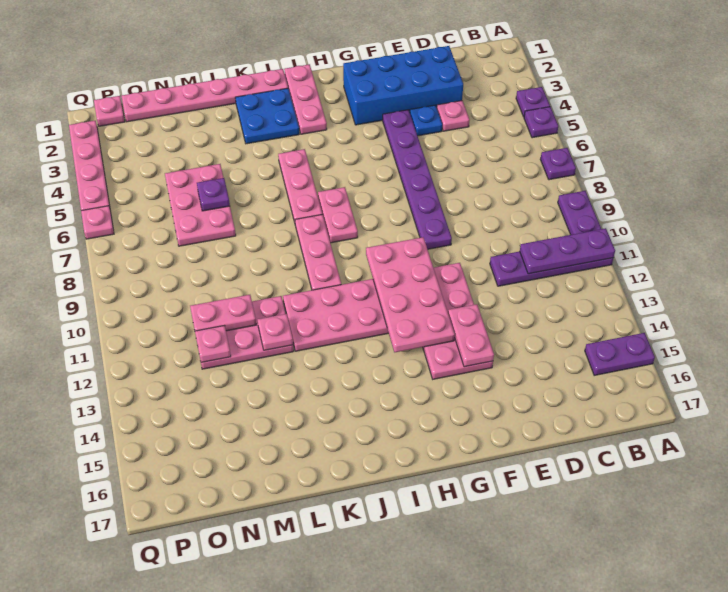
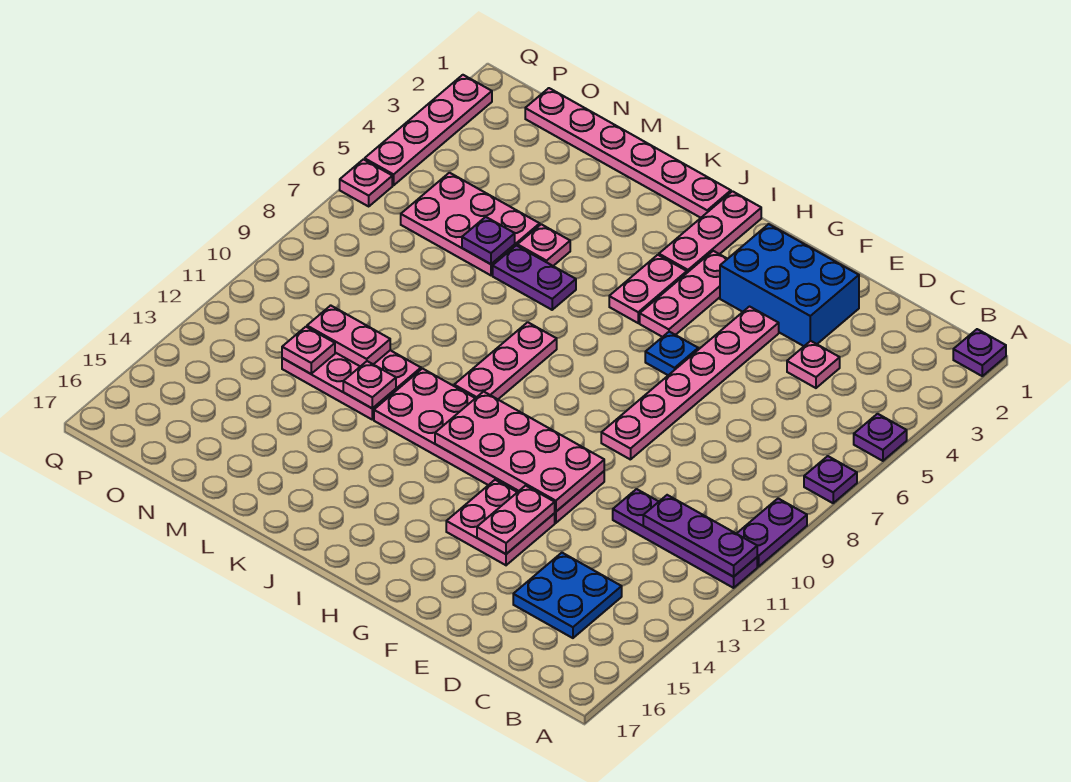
purple 1x1 plate [516,87,550,117] -> purple 1x1 plate moved to [953,329,1006,376]
purple 1x2 plate [585,333,655,375] -> purple 1x2 plate moved to [493,245,576,310]
blue 2x4 brick [343,46,463,125] -> blue 2x3 brick [720,224,859,346]
blue 1x1 plate [410,105,442,136] -> blue 1x1 plate moved to [645,332,698,375]
purple 1x6 plate [383,110,452,249] -> pink 1x6 plate [601,307,779,460]
pink 2x4 plate [366,237,455,352] -> pink 2x4 plate turned to [435,392,604,512]
pink 1x2 plate [318,187,358,243] -> pink 1x2 plate moved to [609,255,687,323]
blue 2x2 plate [235,88,299,144] -> blue 2x2 plate moved to [513,553,622,638]
pink 1x3 plate [278,149,322,222] -> pink 1x3 plate moved to [640,251,727,337]
pink 2x3 plate [165,164,236,246] -> pink 2x3 plate turned to [401,173,540,275]
pink 1x1 plate [94,96,125,126] -> pink 1x1 plate moved to [517,224,570,266]

